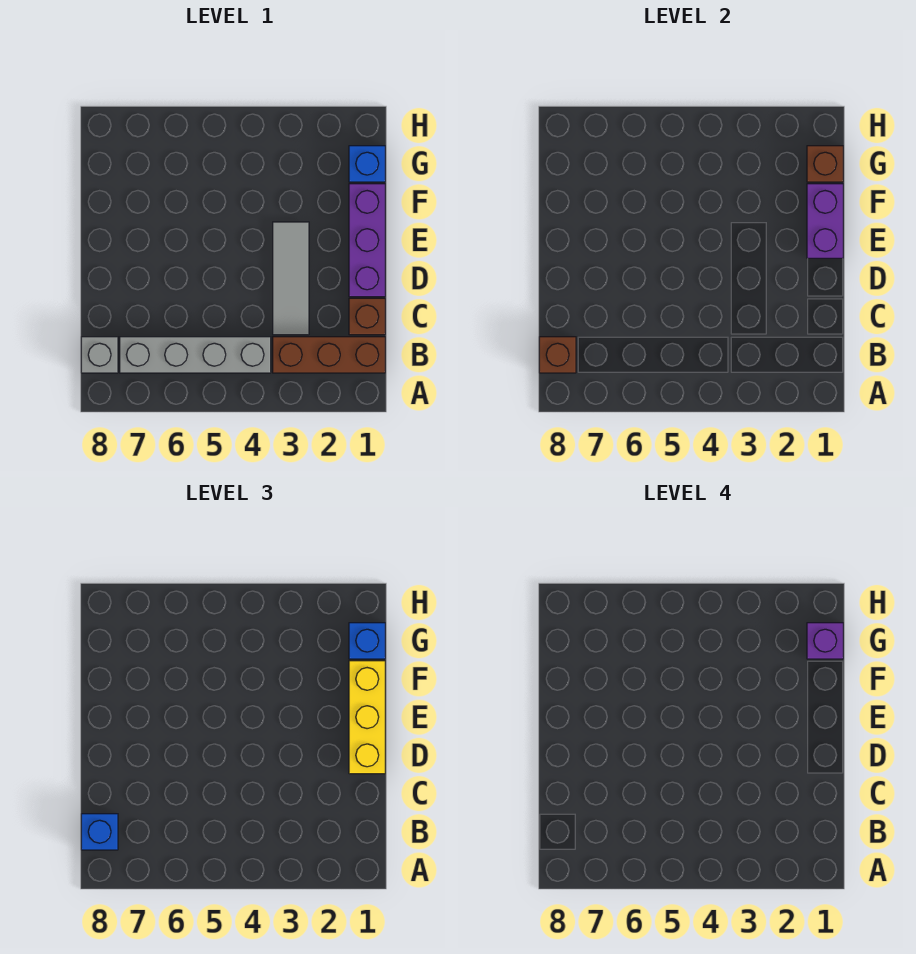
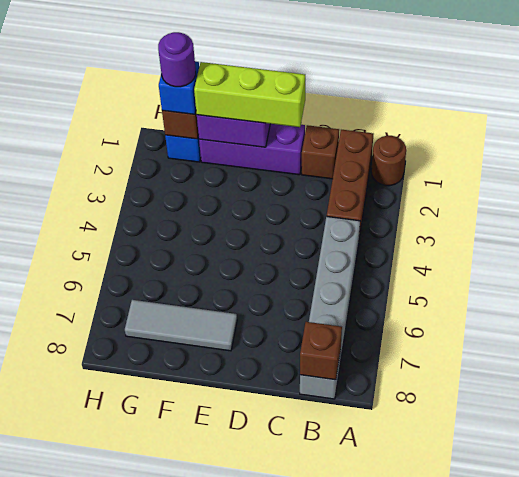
none -> brown 1x1 round brick [371,136,406,186]
blue 1x1 brick [81,814,118,850] -> none
grey 1x3 tile [273,222,309,335] -> grey 1x3 tile moved to [125,300,237,351]
yellow 1x3 brick [349,661,385,774] -> lime 1x3 brick [194,62,305,127]
purple 1x1 brick [807,623,843,659] -> purple 1x1 round brick [158,32,196,87]

